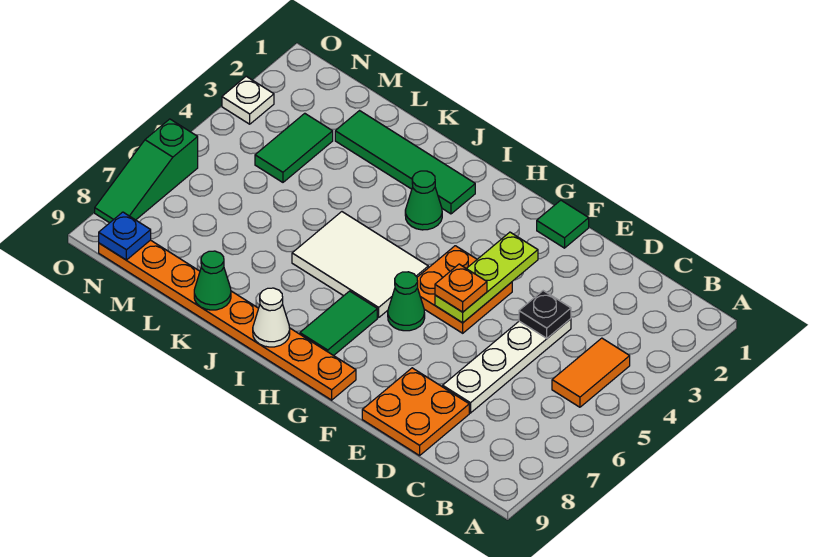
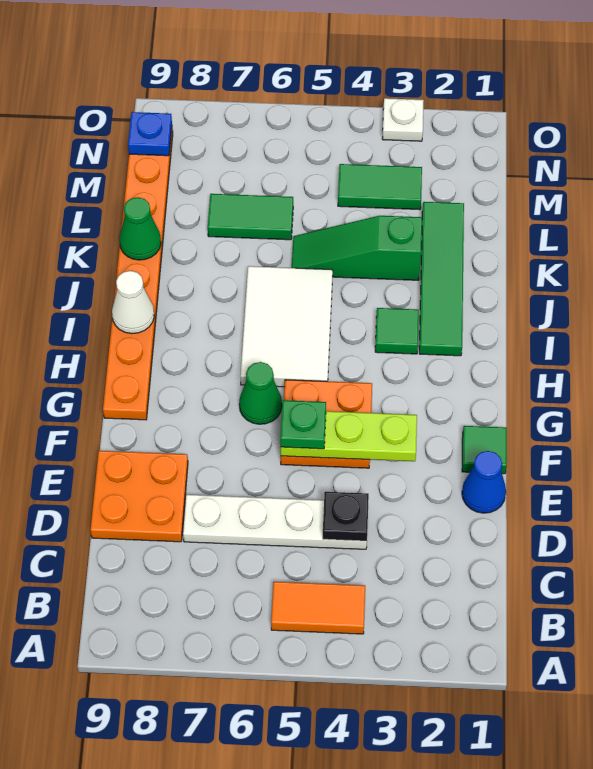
none -> blue 1x1 cone [462,451,506,513]
orange 1x1 plate [435,264,487,312] -> green 1x1 plate [280,400,326,449]
green 1x2 tile [300,291,377,356] -> green 1x2 tile moved to [208,194,293,240]
green 1x1 cone [405,171,442,230] -> green 1x1 tile [375,308,419,354]
green 1x3 slope [95,119,198,223] -> green 1x3 slope moved to [292,216,422,280]

